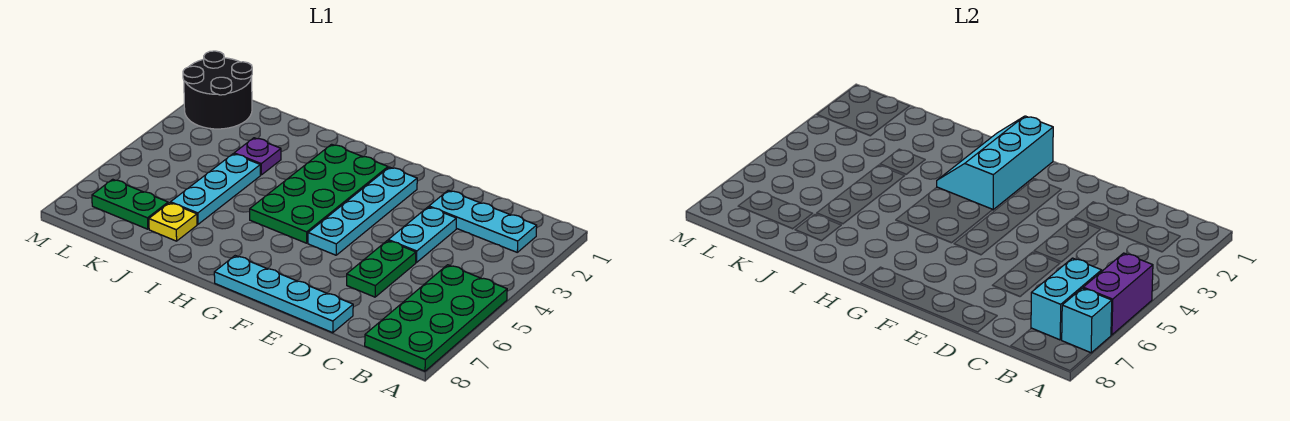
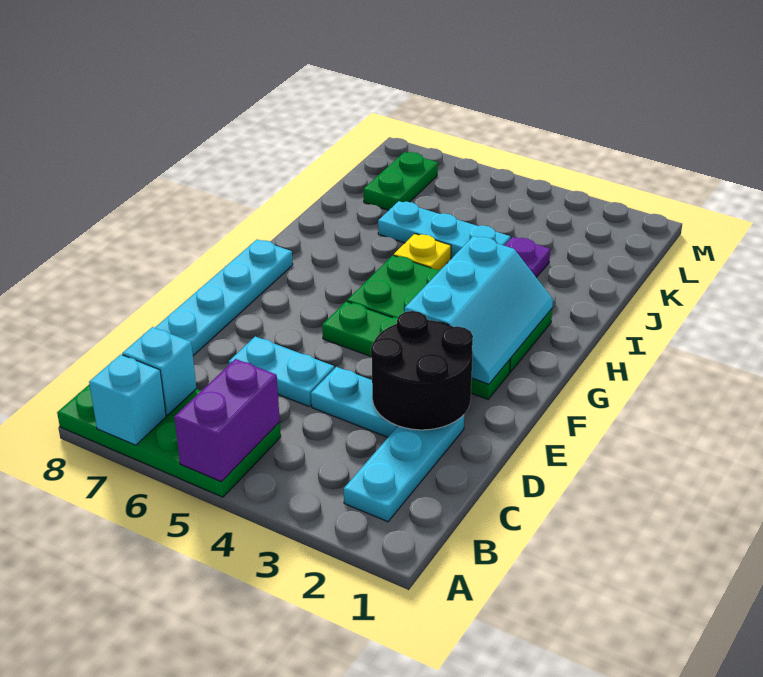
purple 1x2 brick [1083,253,1153,335] -> purple 1x2 brick turned to [174,359,280,481]
cyan 1x2 brick [1031,258,1102,340] -> cyan 1x1 brick [122,327,196,415]
green 1x2 plate [347,241,416,297] -> cyan 1x2 plate [229,337,334,407]
cyan 1x4 plate [308,167,417,255] -> green 1x4 plate [322,301,510,399]
cyan 2x3 slope [937,116,1053,210] -> cyan 2x3 slope turned to [405,236,553,384]
yellow 1x1 plate [149,203,197,241] -> yellow 1x1 plate moved to [394,234,451,270]
black 2x2 round brick [183,51,252,129] -> black 2x2 round brick moved to [371,311,473,430]

